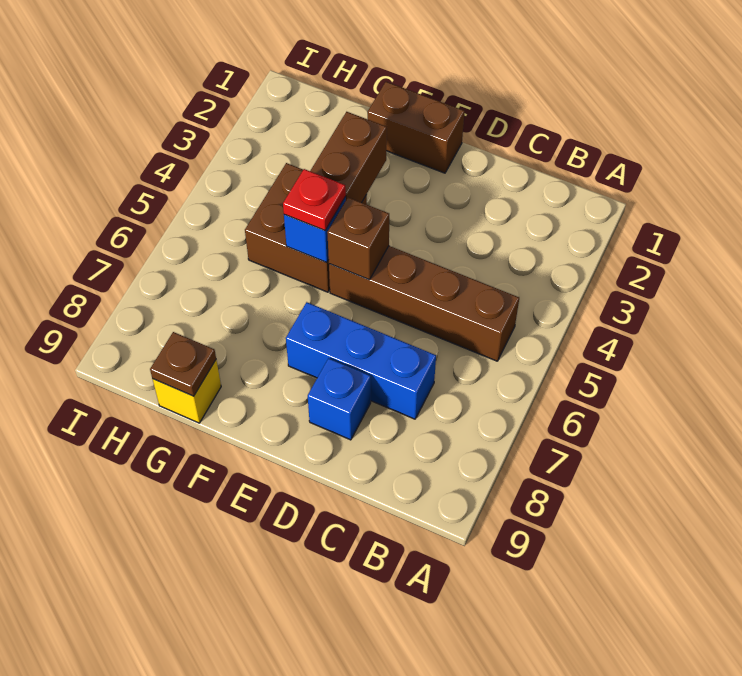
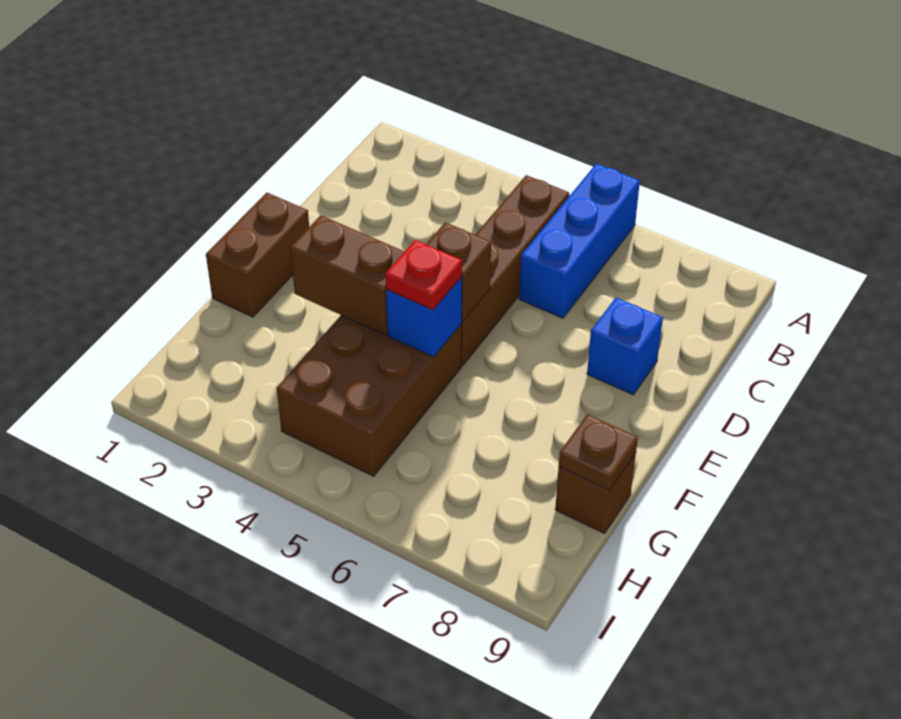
blue 1x3 brick [286,302,436,419] -> blue 1x3 brick moved to [519,163,640,318]
brown 2x2 brick [245,163,367,292] -> brown 2x3 brick [277,315,462,476]
yellow 1x1 brick [153,360,221,423] -> brown 1x1 brick [555,453,636,533]

